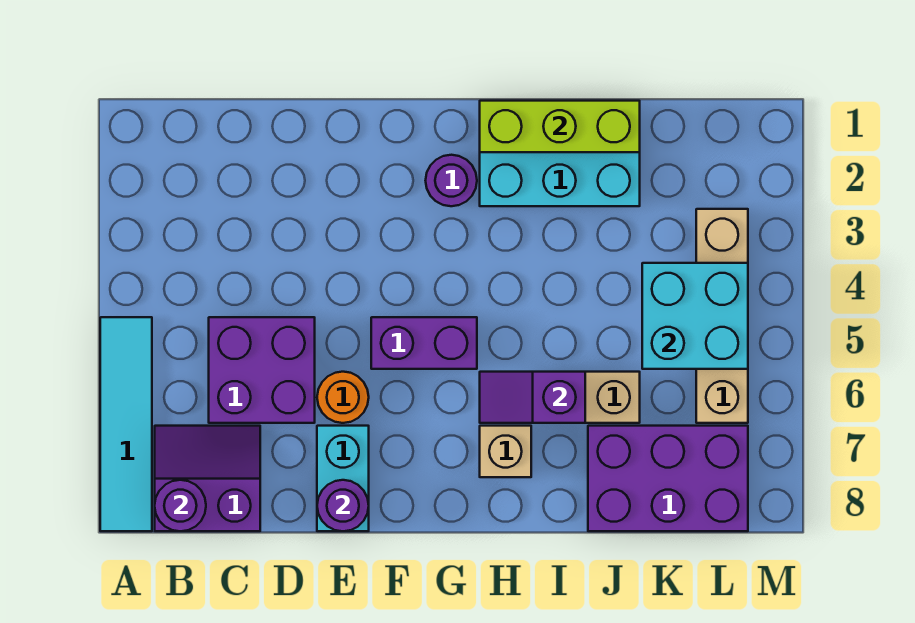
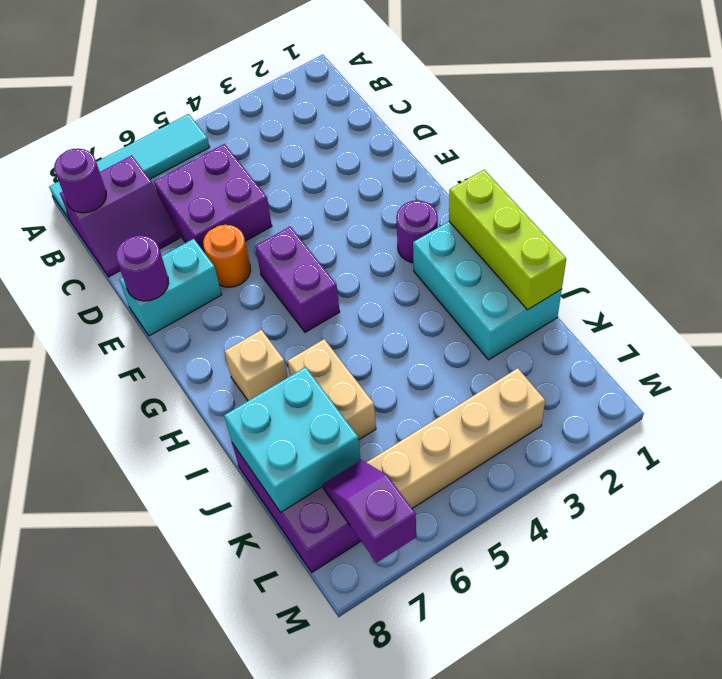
purple 2x2 slope [155,426,260,531] -> purple 2x2 slope turned to [60,156,180,277]
purple 1x2 slope [480,372,585,423] -> purple 1x2 slope moved to [323,460,416,562]
cyan 2x2 brick [642,263,748,369] -> cyan 2x2 brick moved to [224,367,361,512]

